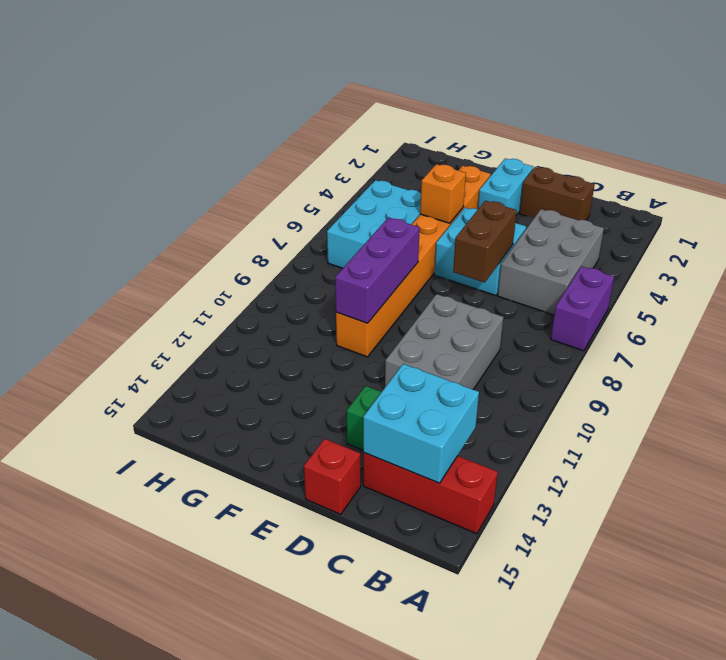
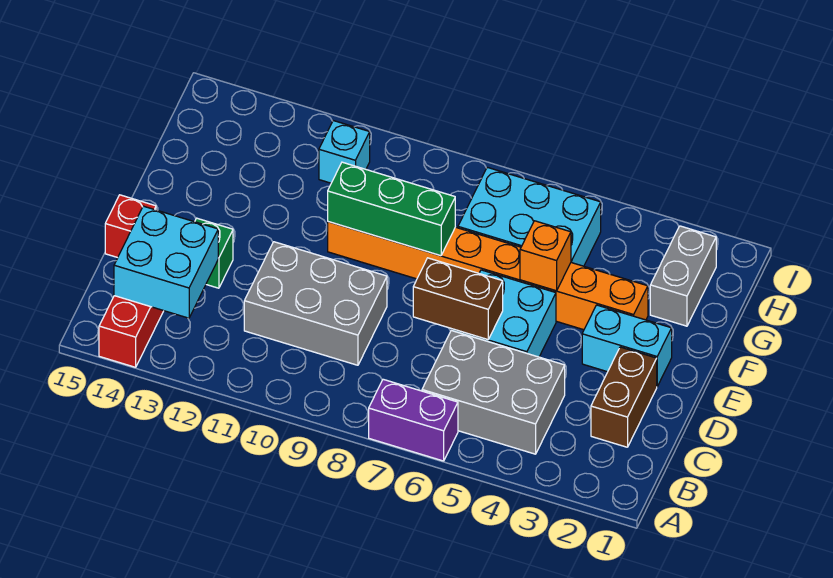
purple 1x3 brick [335,217,420,323] -> green 1x3 brick [328,162,455,256]
none -> grey 1x2 brick [650,226,716,326]
none -> cyan 1x1 brick [319,121,370,183]

